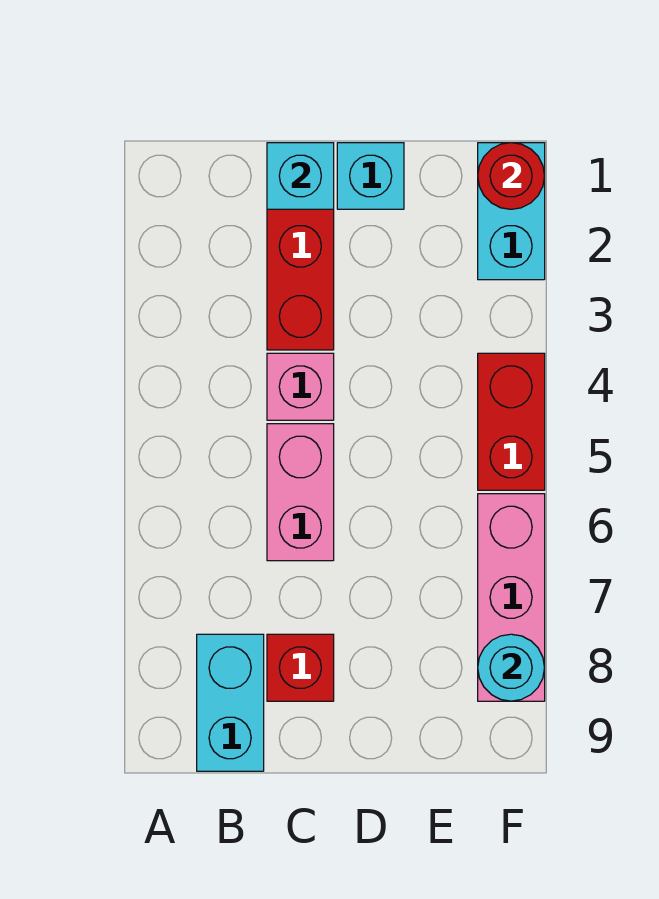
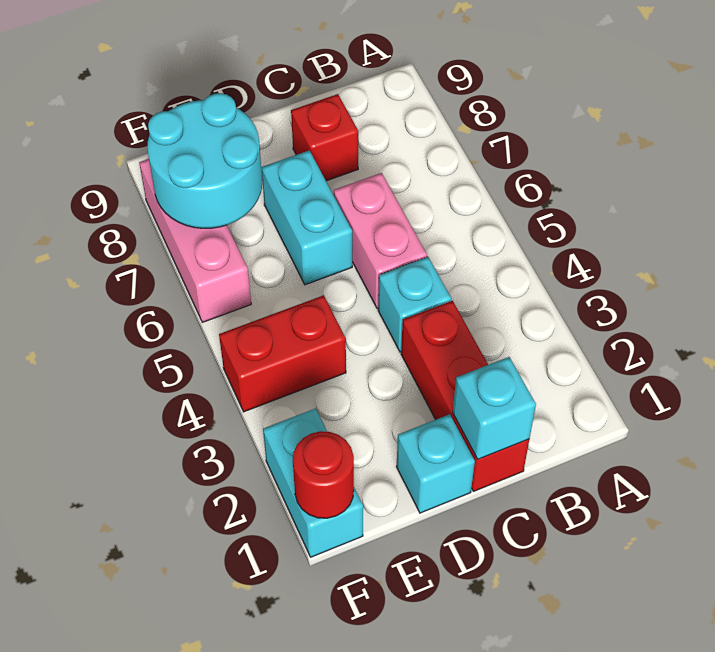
cyan 1x2 brick [197,634,264,771] -> cyan 1x2 brick moved to [261,150,352,285]
pink 1x1 brick [267,353,334,420] -> cyan 1x1 brick [378,257,451,352]
red 1x2 brick [478,353,545,490] -> red 1x2 brick turned to [219,295,346,412]
cyan 1x1 round brick [478,634,545,701] -> cyan 2x2 round brick [147,93,262,228]

